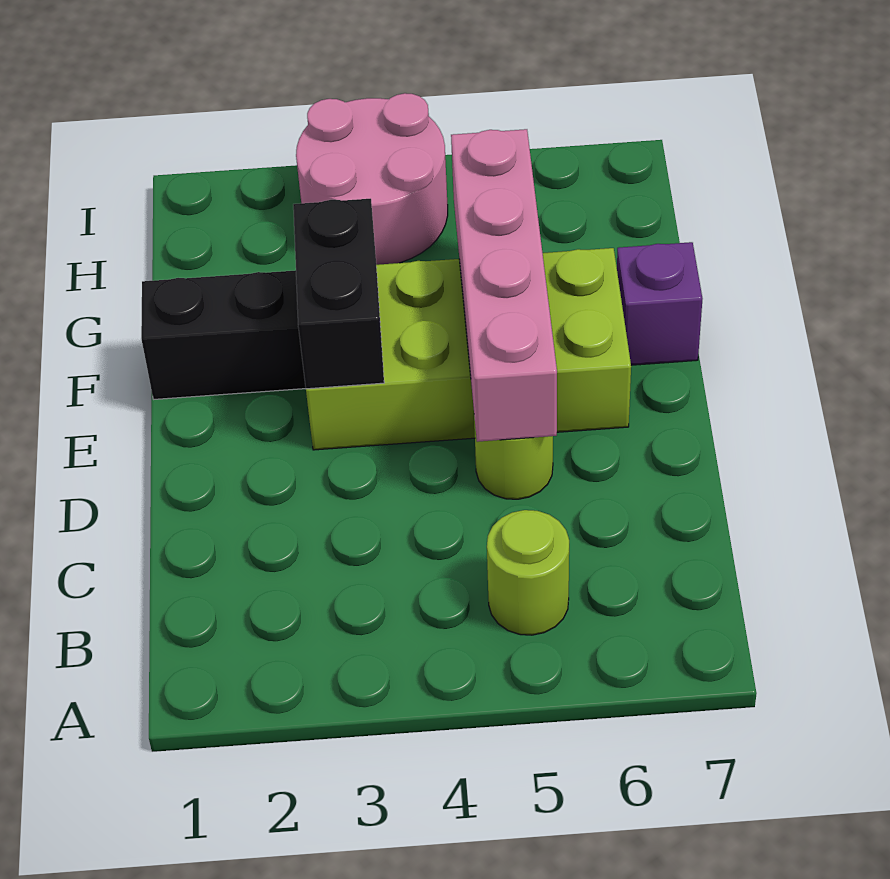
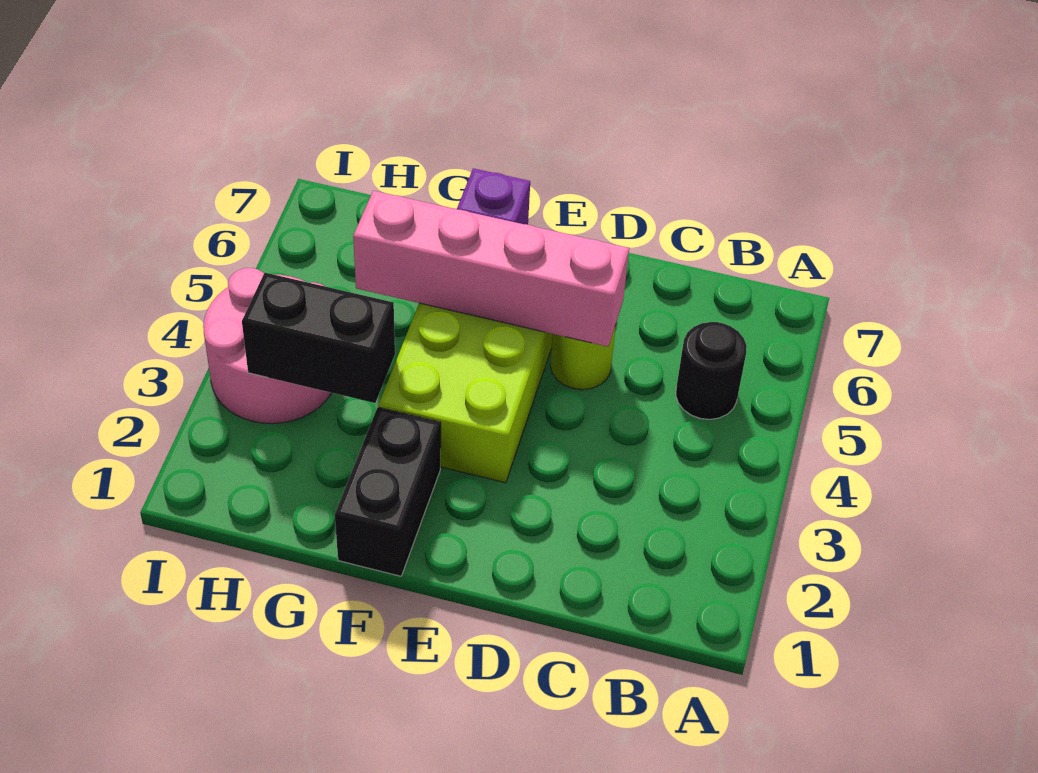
lime 1x1 round brick [487,510,569,635] -> black 1x1 round brick [676,322,747,419]
black 1x2 brick [293,199,384,389] -> black 1x2 brick moved to [242,273,395,403]

